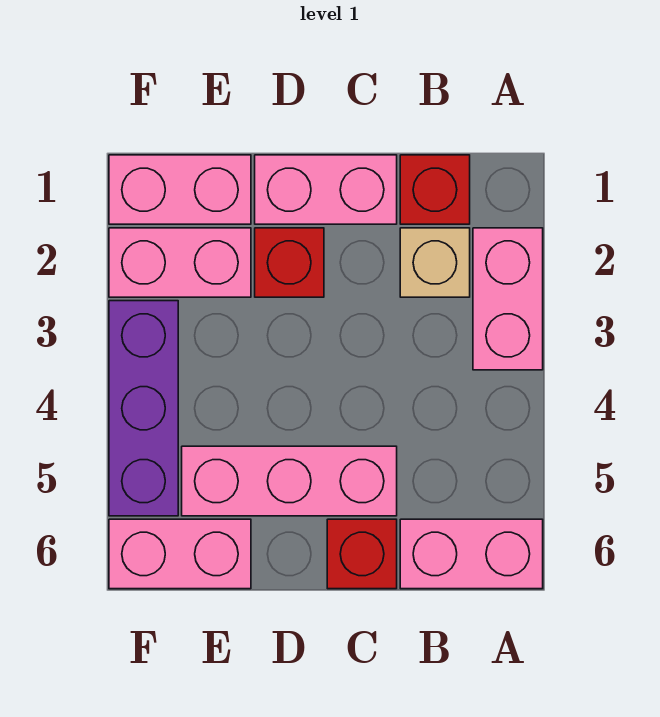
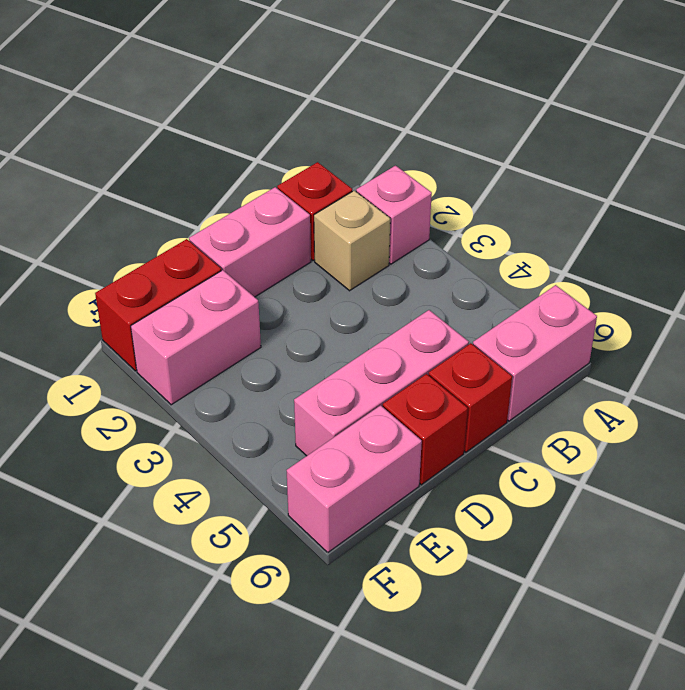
pink 1x2 brick [473,228,543,370] -> pink 1x1 brick [356,166,432,264]
red 1x1 brick [255,228,324,297] -> red 1x1 brick moved to [383,374,468,485]
pink 1x2 brick [109,155,251,224] -> red 1x2 brick [95,239,221,371]
purple 1x3 brick [109,301,178,516] -> none

